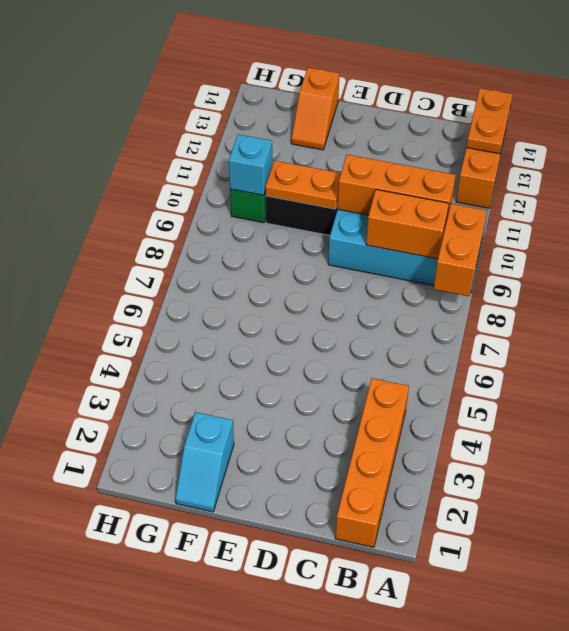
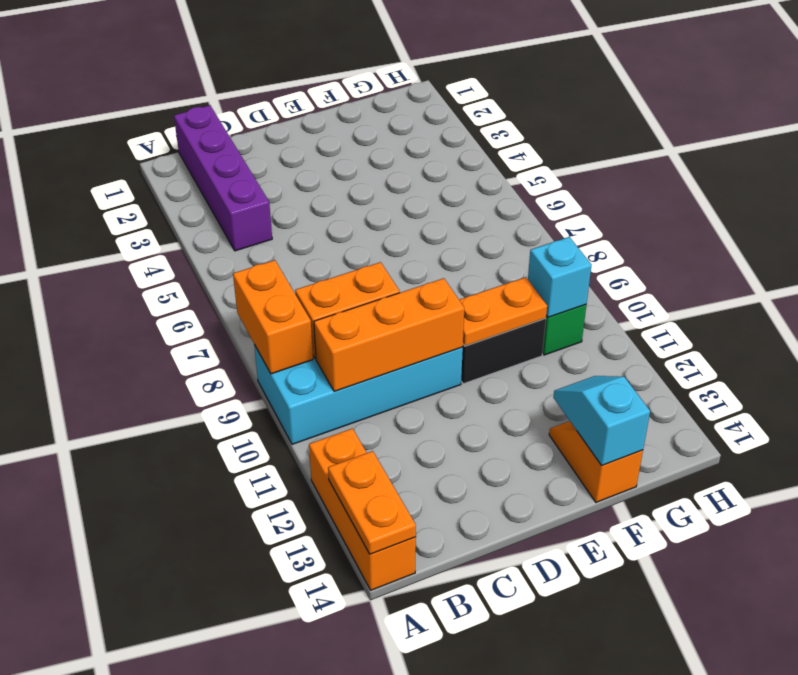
orange 1x4 brick [335,378,409,547] -> purple 1x4 brick [174,105,272,251]
cyan 1x2 slope [175,412,234,512] -> cyan 1x2 slope moved to [553,376,650,466]

